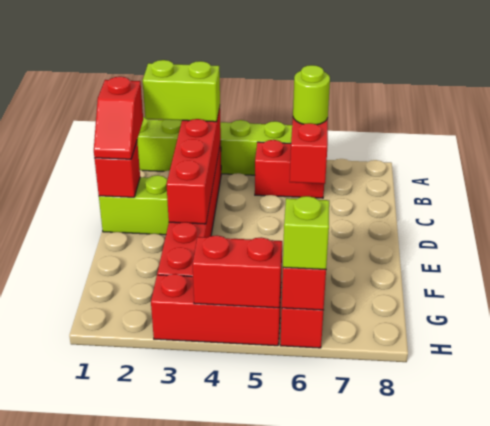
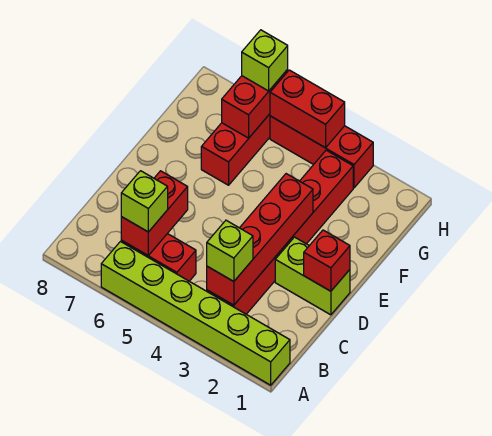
lime 1x2 brick [143,60,220,122] -> lime 1x1 brick [207,220,253,282]
lime 1x1 round brick [293,65,330,125] -> lime 1x1 brick [121,171,168,232]
red 1x2 slope [94,77,143,159] -> none

